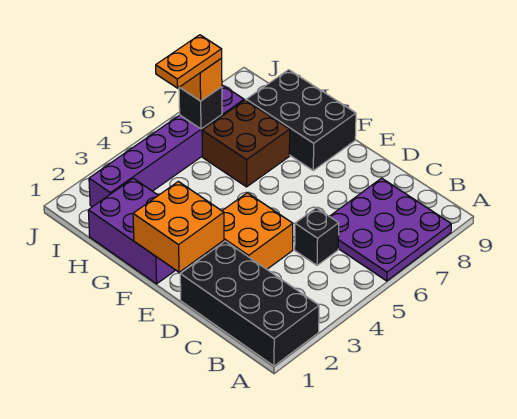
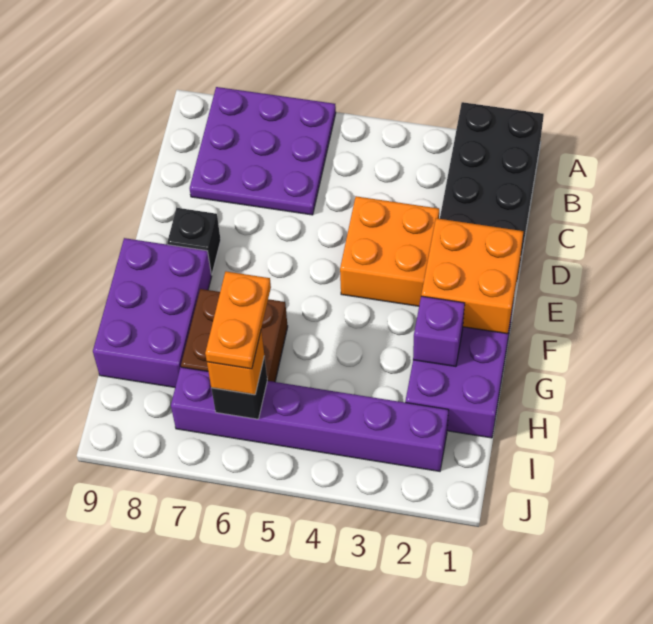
black 1x1 brick [295,208,339,265] -> black 1x1 brick moved to [167,208,221,275]
black 2x3 brick [246,70,356,170] -> purple 2x3 brick [93,238,212,387]
none -> purple 1x1 brick [413,296,465,367]
orange 1x2 plate [156,35,222,88] -> orange 1x2 plate turned to [205,272,271,369]

